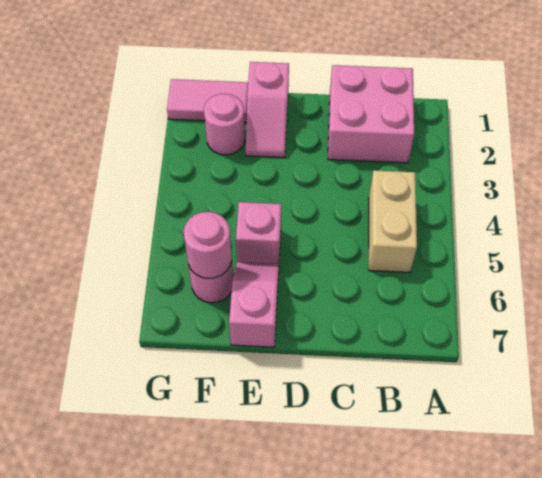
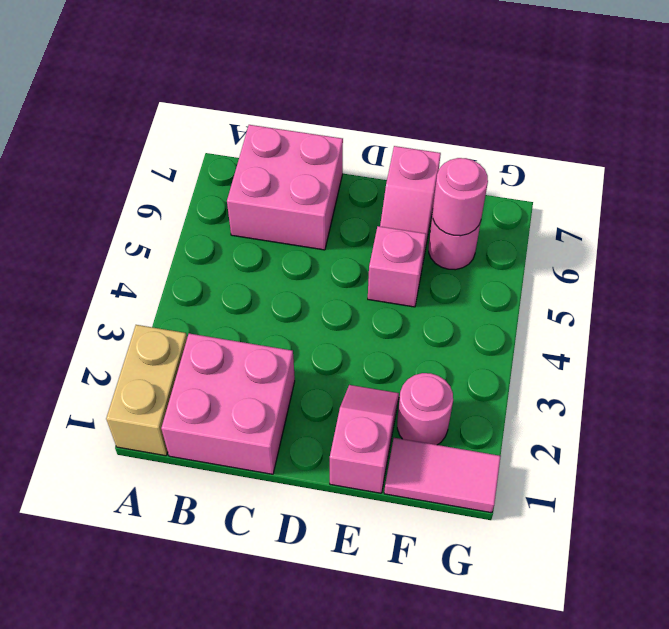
tan 1x2 brick [369,170,417,272] -> tan 1x2 brick moved to [106,325,187,456]
none -> pink 2x2 brick [227,125,343,250]

